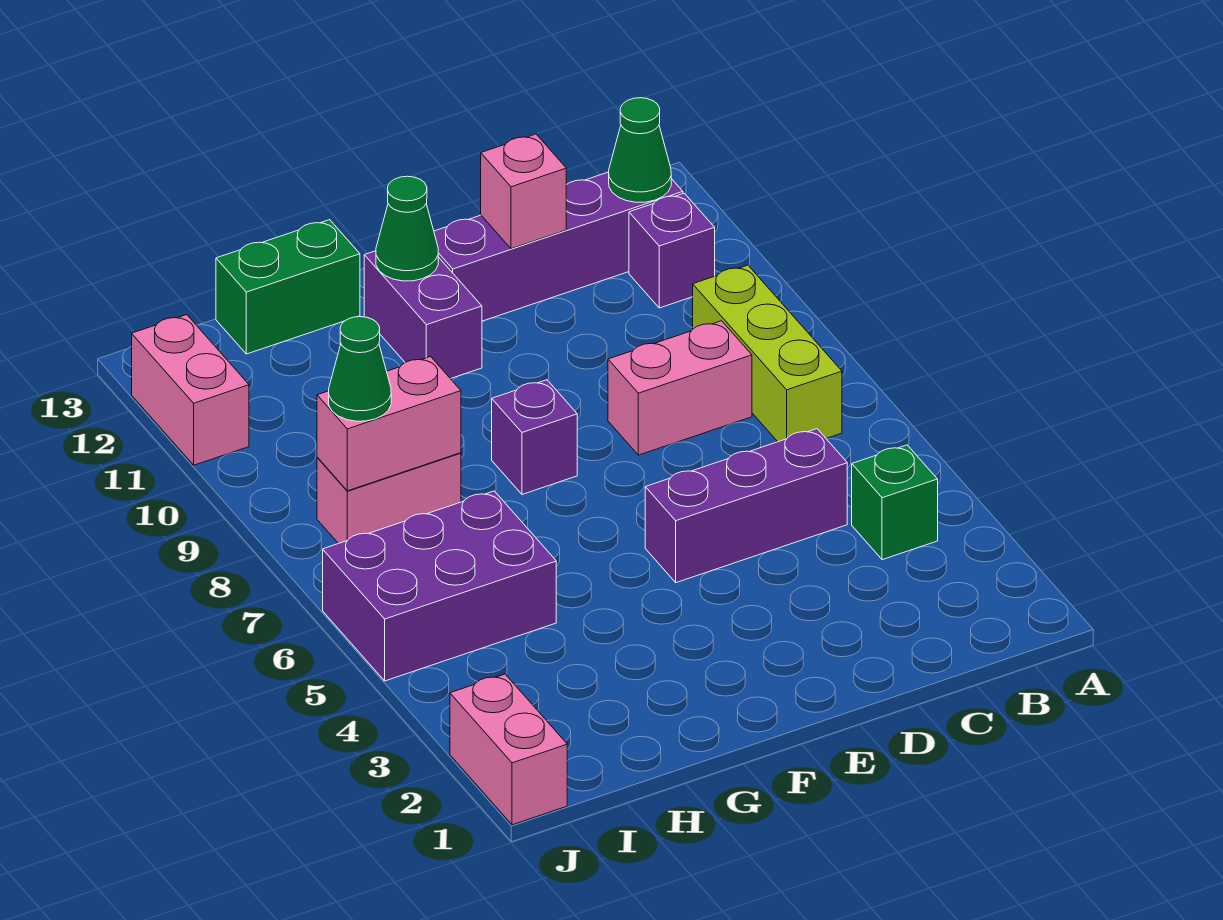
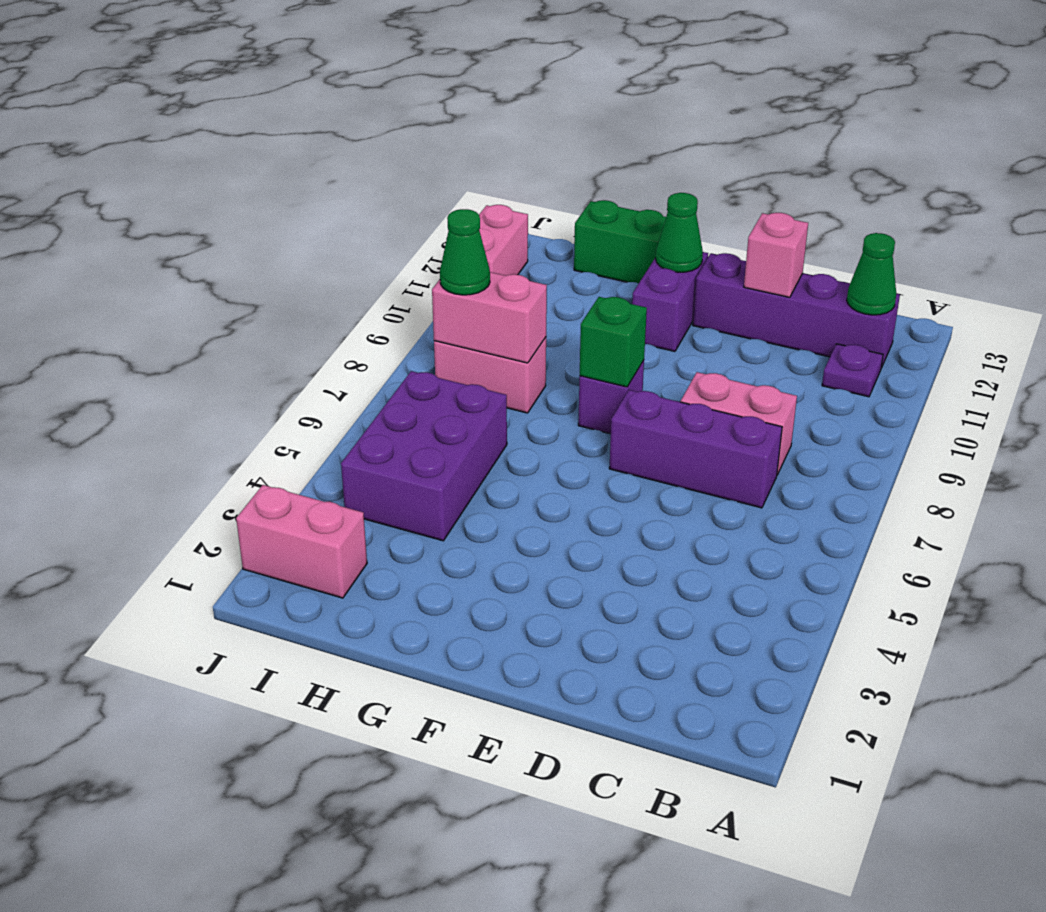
green 1x1 brick [852,445,938,560] -> green 1x1 brick moved to [580,297,647,387]
lime 1x3 brick [693,265,842,442] -> none
purple 1x1 brick [629,193,715,308] -> purple 1x1 plate [822,344,883,397]
purple 1x3 brick [645,429,847,583] -> purple 1x3 brick moved to [609,390,782,508]
purple 2x3 brick [323,491,556,681] -> purple 2x3 brick turned to [341,371,507,541]
pink 1x2 brick [450,674,567,825] -> pink 1x2 brick turned to [236,485,367,598]

